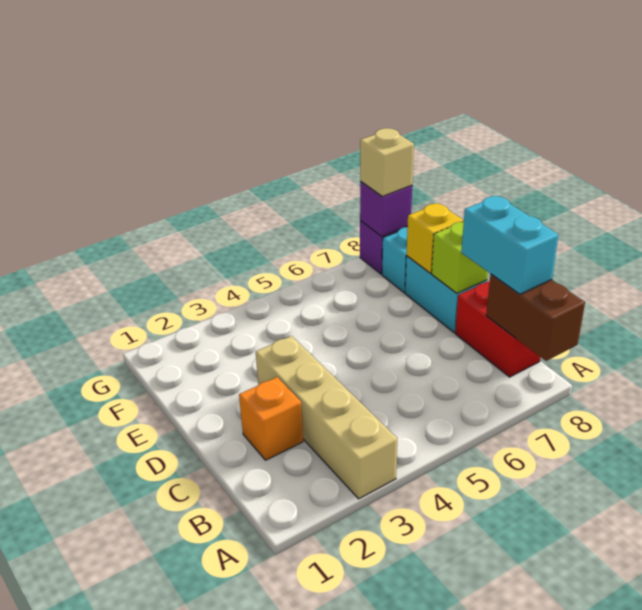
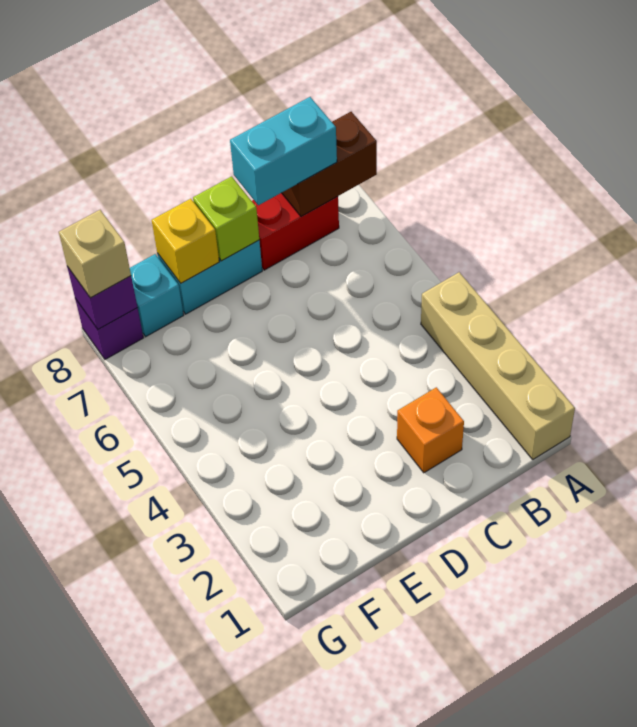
tan 1x4 brick [256,336,397,499] -> tan 1x4 brick turned to [421,272,575,459]

